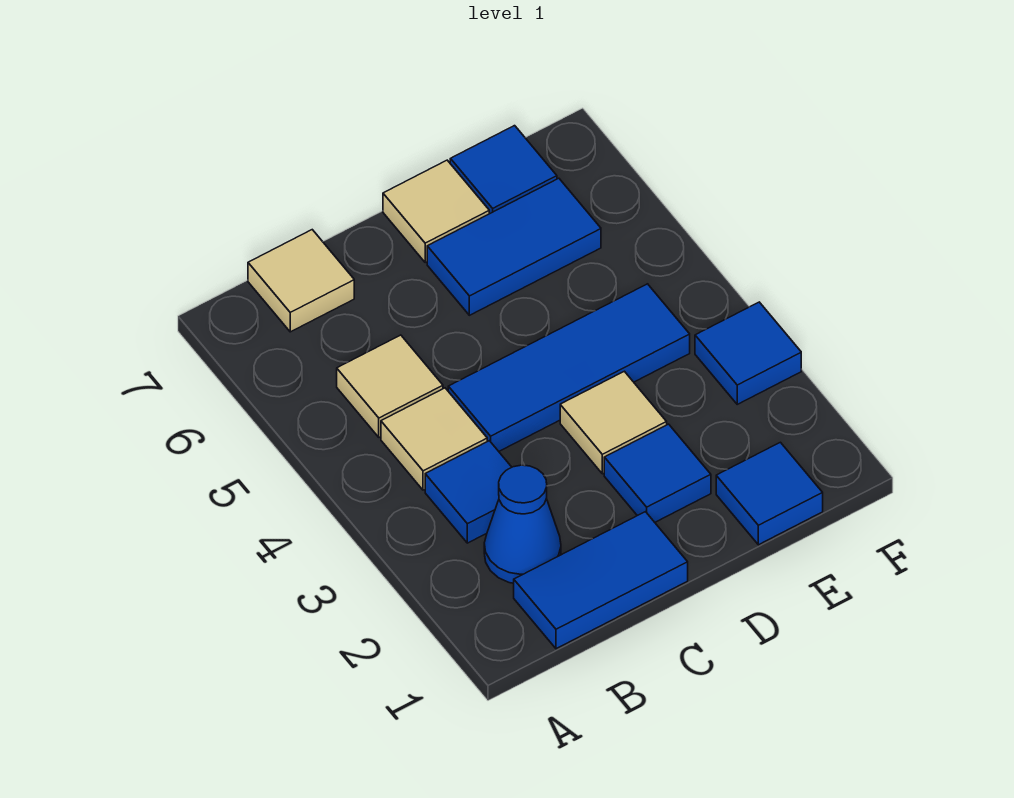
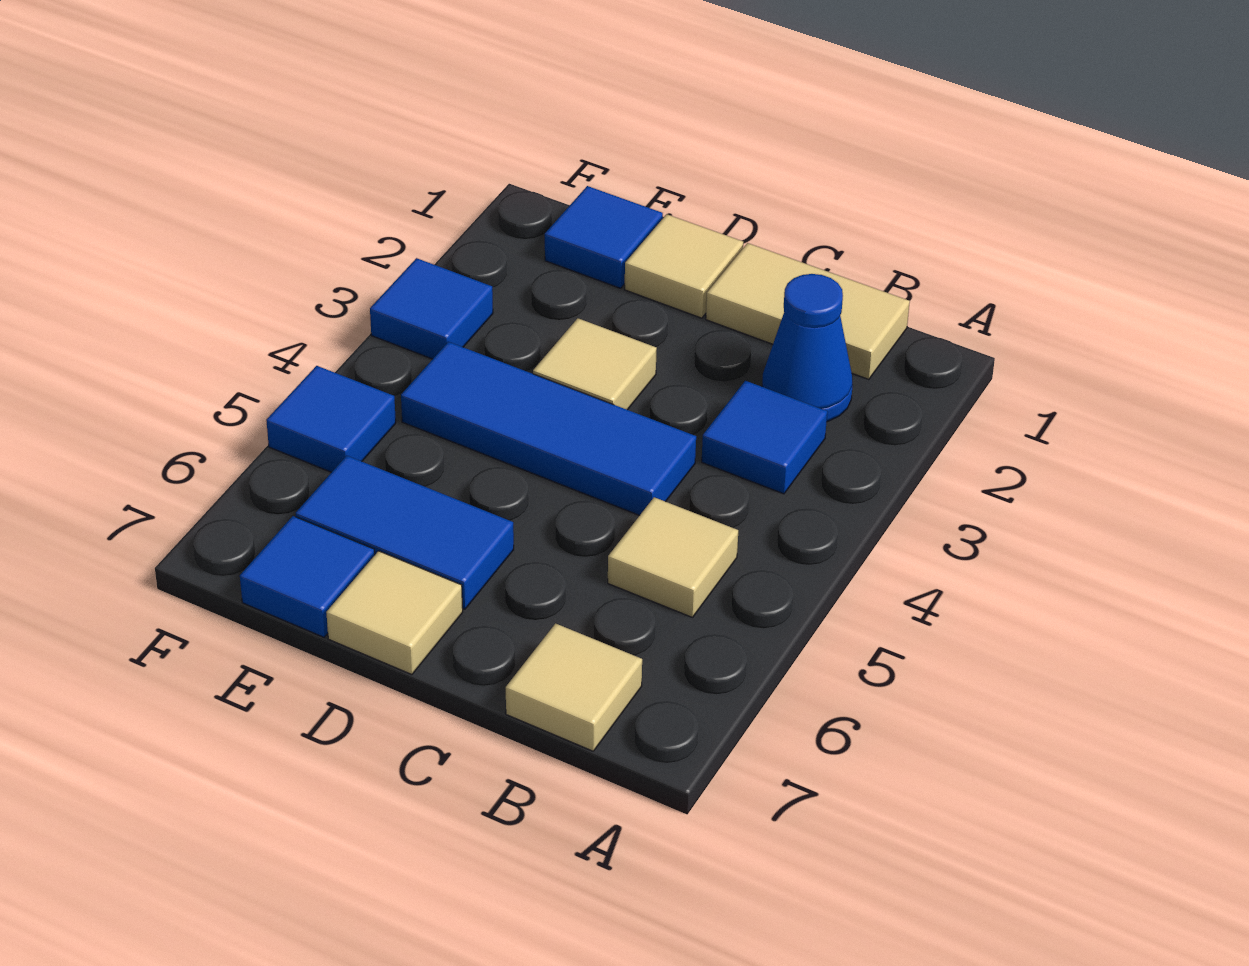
blue 1x2 tile [514,512,688,649] -> tan 1x2 tile [706,243,910,379]
tan 1x1 tile [381,388,487,490] -> tan 1x1 tile moved to [625,214,743,318]
blue 1x1 tile [604,424,711,522] -> blue 1x1 tile moved to [266,366,396,472]

